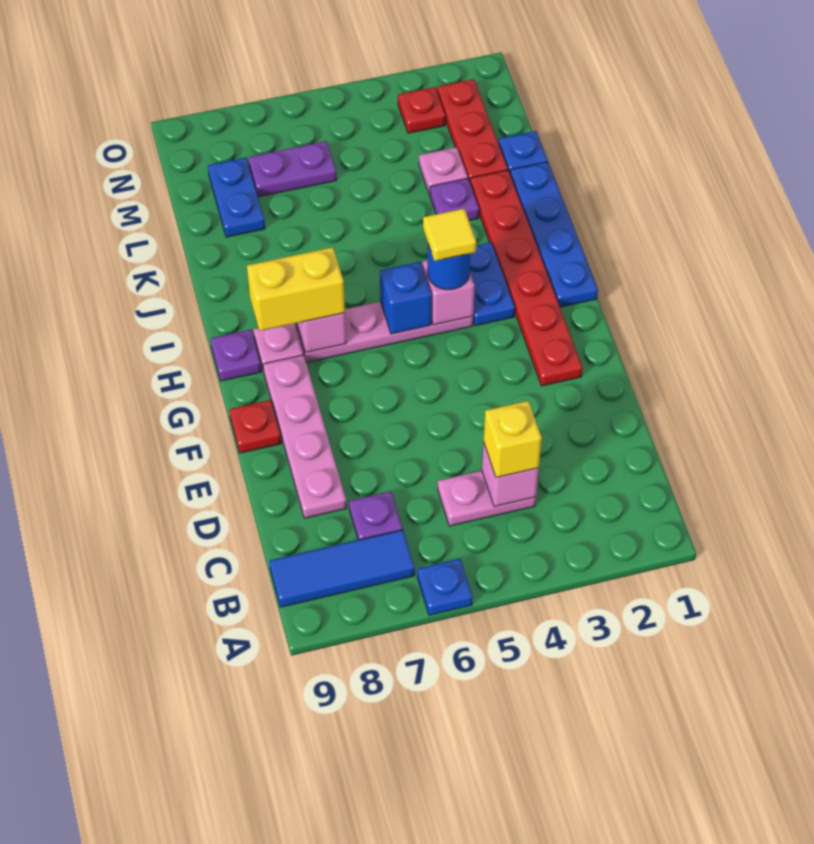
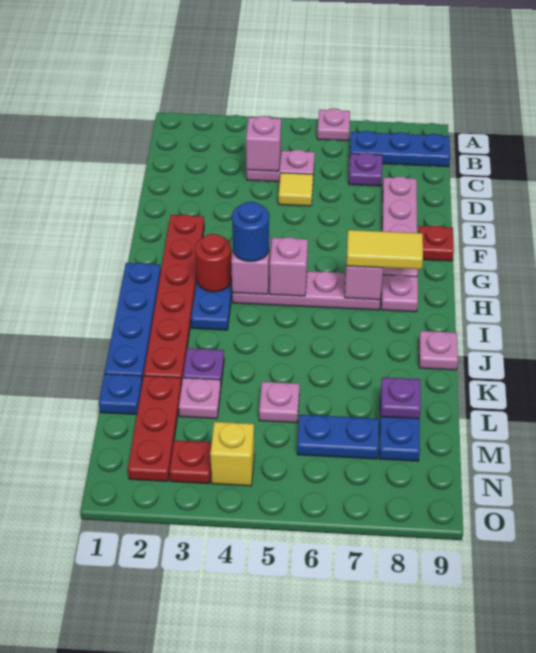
blue 1x1 plate [417,559,473,615] -> pink 1x1 plate [317,108,350,141]
blue 1x3 tile [269,530,415,607] -> blue 1x3 plate [350,131,450,167]
yellow 1x1 brick [484,401,542,478] -> yellow 1x1 brick moved to [210,422,254,486]
none -> red 1x1 round brick [195,234,232,292]
yellow 1x1 tile [423,208,476,261] -> yellow 1x1 tile moved to [279,173,313,206]
blue 1x1 brick [380,262,432,334] -> pink 1x1 brick [270,237,308,296]
yellow 1x2 brick [247,247,345,331] -> yellow 1x2 tile [347,230,423,269]
purple 1x1 plate [210,330,261,381] -> purple 1x1 plate moved to [381,377,421,419]
none -> pink 1x1 plate [419,331,458,370]
none -> pink 1x1 plate [259,382,300,423]
purple 1x2 plate [248,141,337,197] -> blue 1x2 plate [297,415,379,459]

